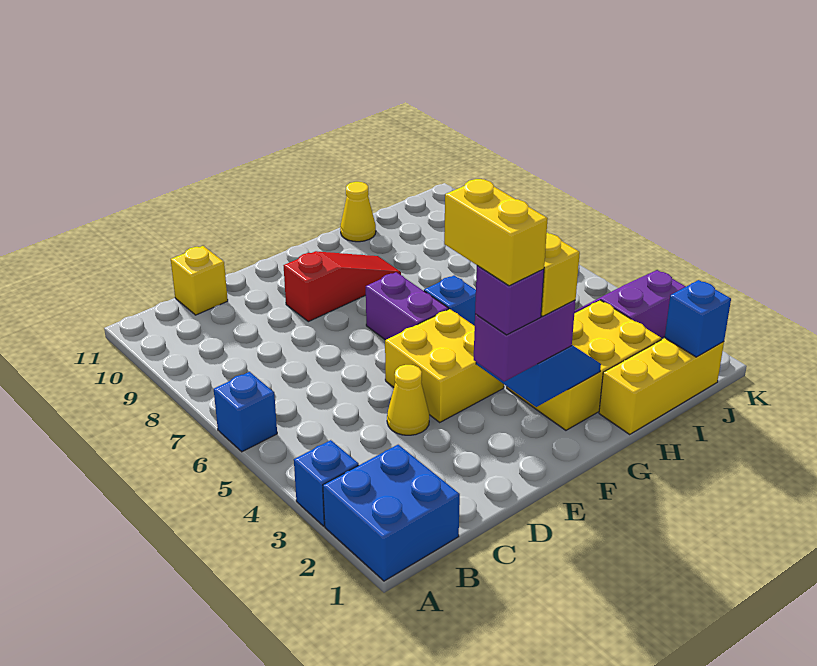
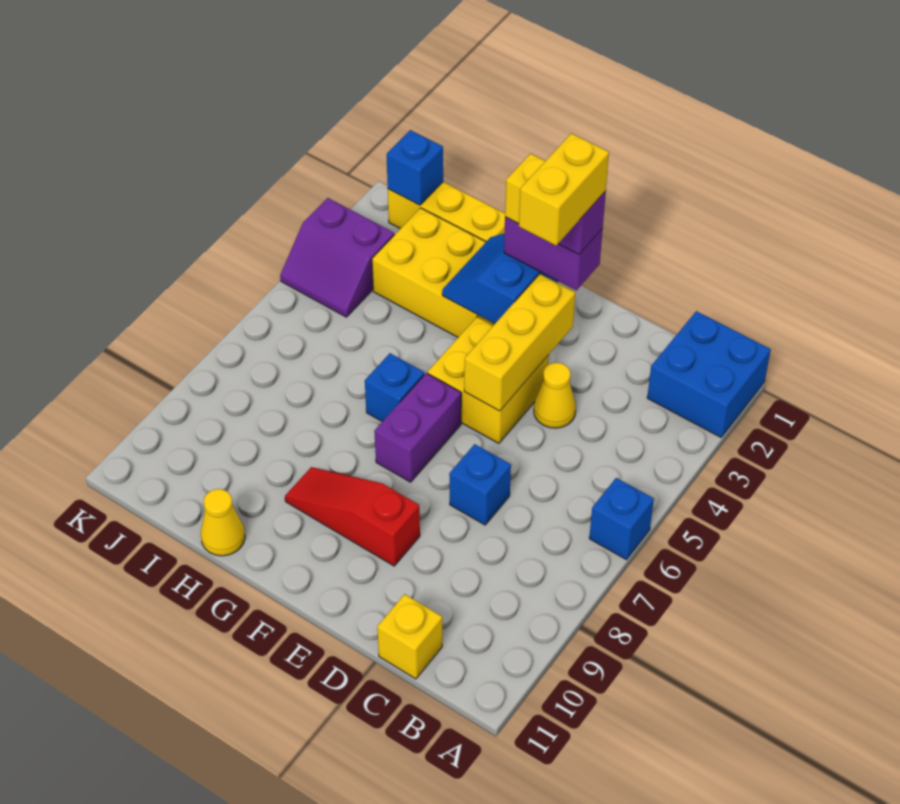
blue 1x1 brick [294,440,359,526] -> blue 1x1 brick moved to [449,444,511,525]
none -> yellow 1x3 brick [464,274,575,411]

